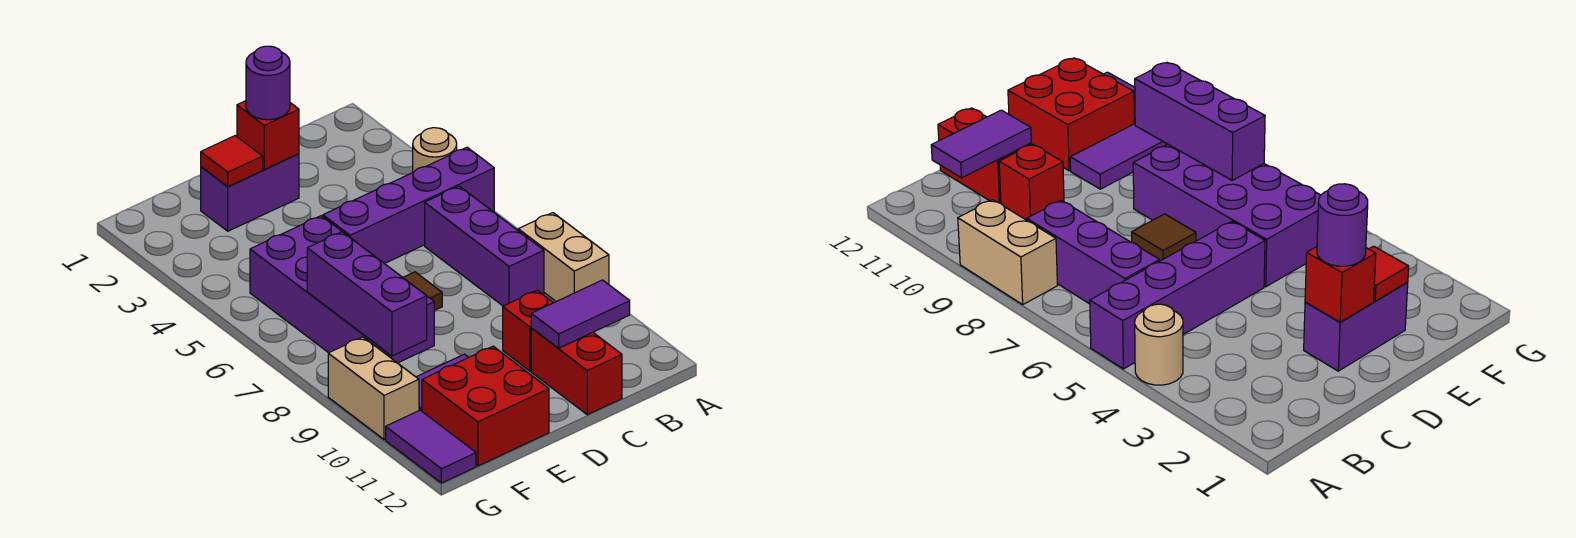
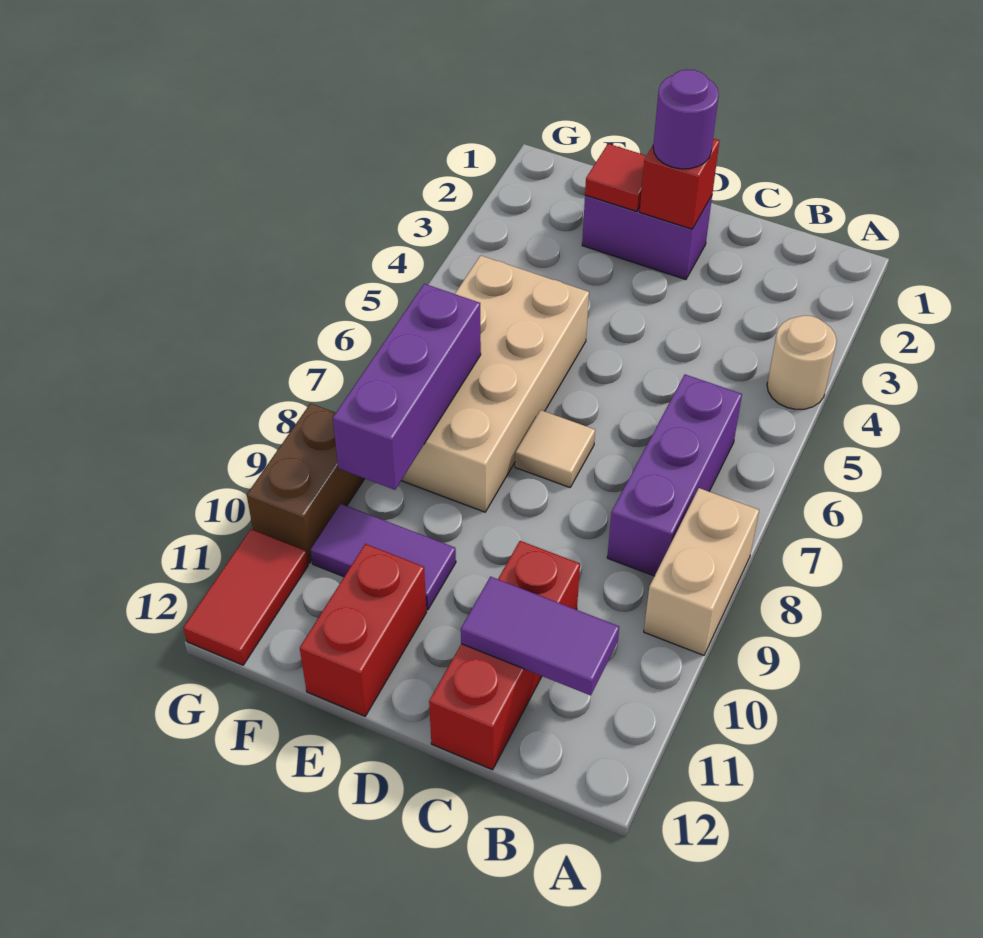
purple 1x4 brick [323,147,494,264] -> none
brown 1x1 tile [403,272,442,311] -> tan 1x1 tile [515,410,595,488]
purple 2x4 brick [250,216,434,363] -> tan 2x4 brick [401,256,589,512]
red 2x2 brick [422,346,549,466] -> red 1x2 brick [300,544,426,716]
tan 1x2 brick [328,337,419,440] -> brown 1x2 brick [247,403,365,563]
purple 1x2 tile [386,410,476,483] -> red 1x2 tile [184,529,308,665]

